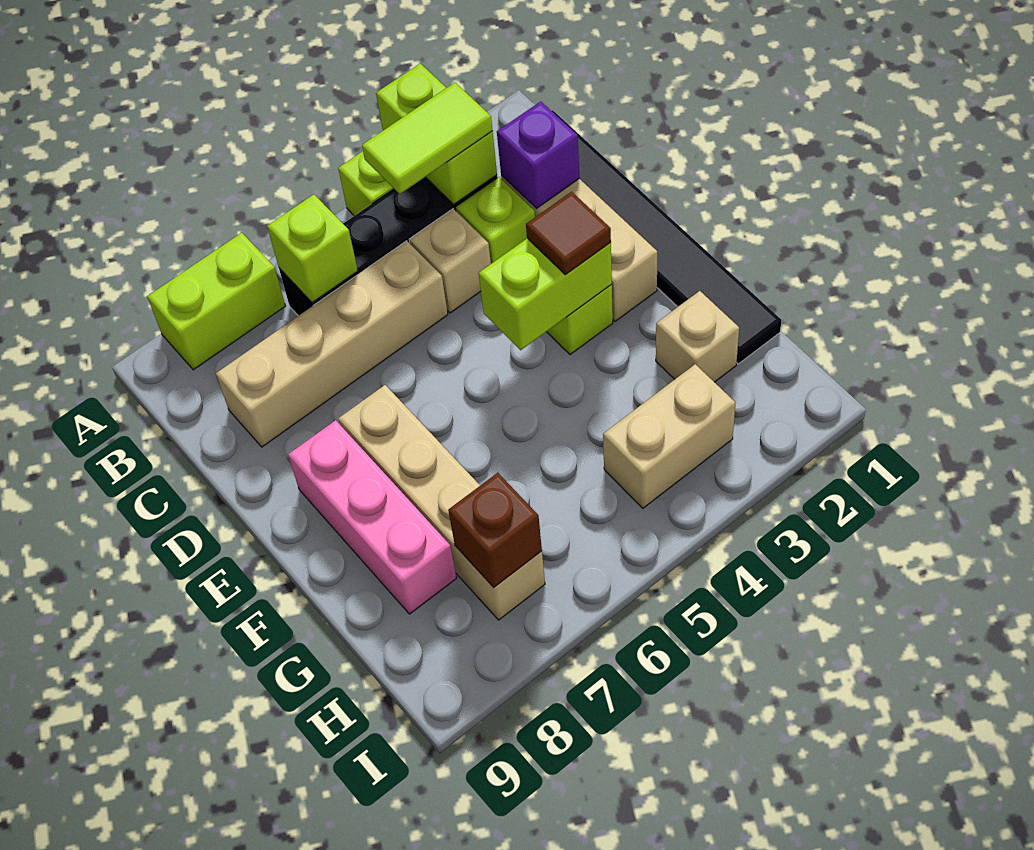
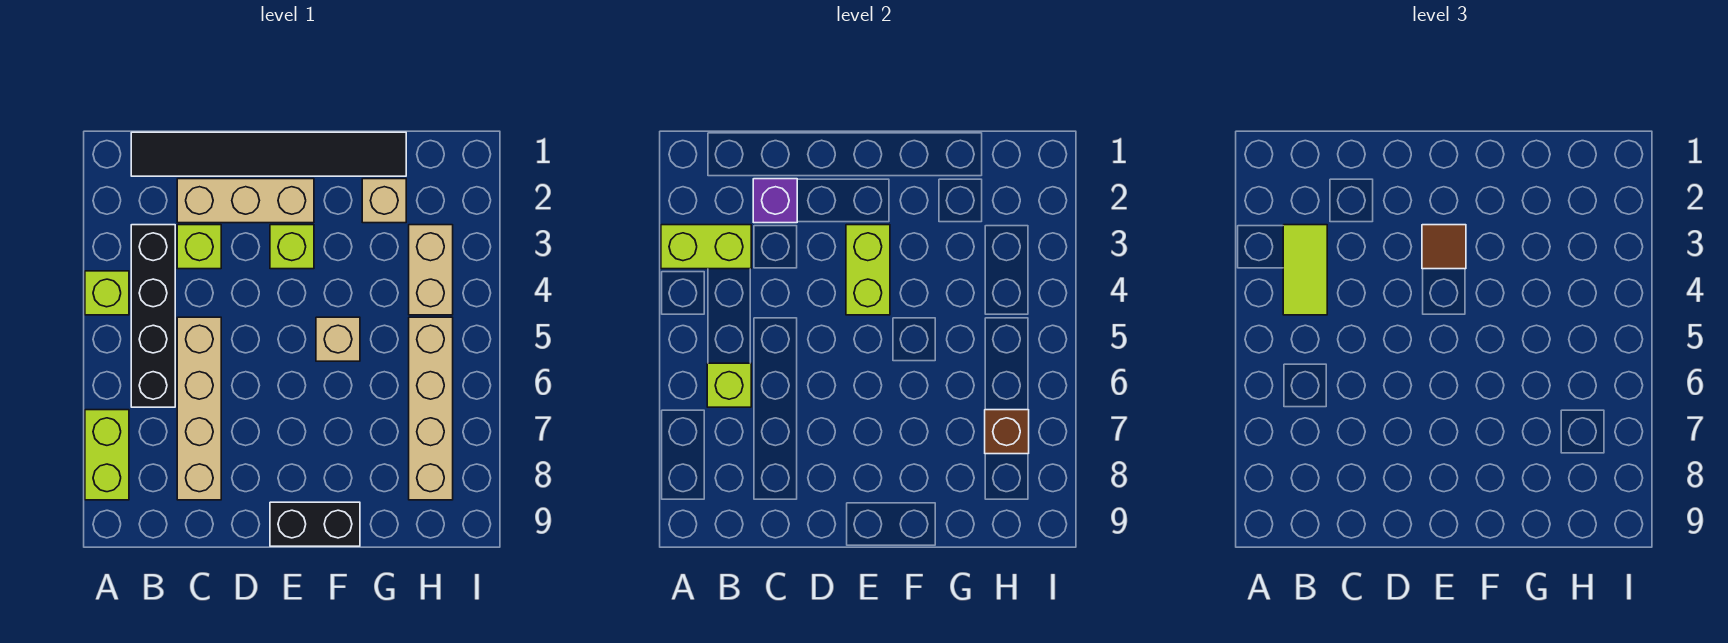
tan 1x1 brick [409,209,491,313] -> tan 1x1 brick moved to [316,317,360,361]
tan 1x4 brick [338,385,545,620] -> tan 1x4 brick turned to [409,317,453,500]
pink 1x3 brick [288,420,456,614] -> none
none -> black 1x2 brick [270,502,360,546]

